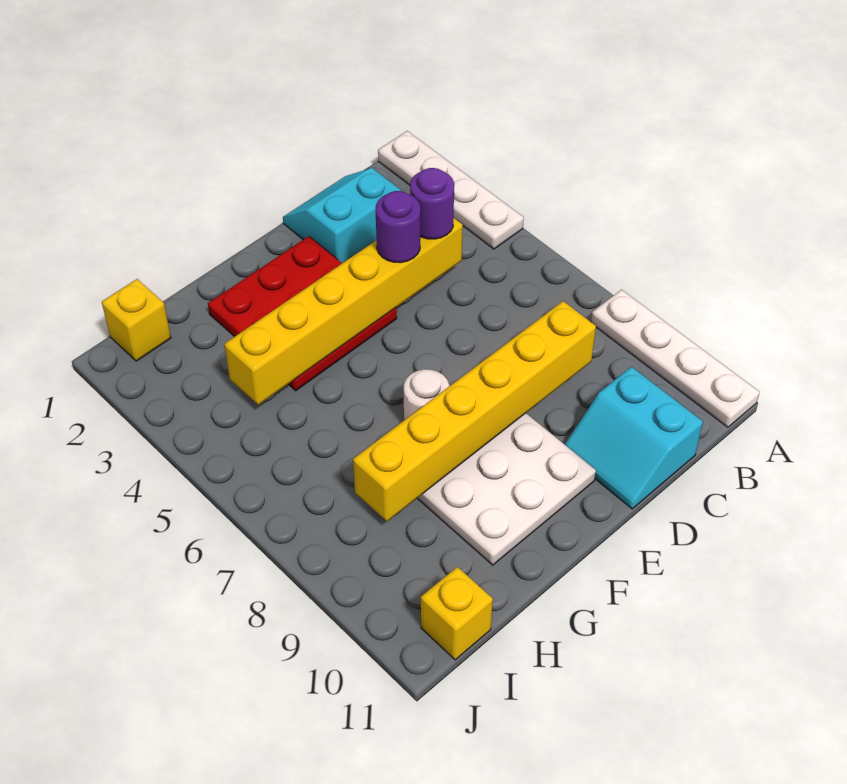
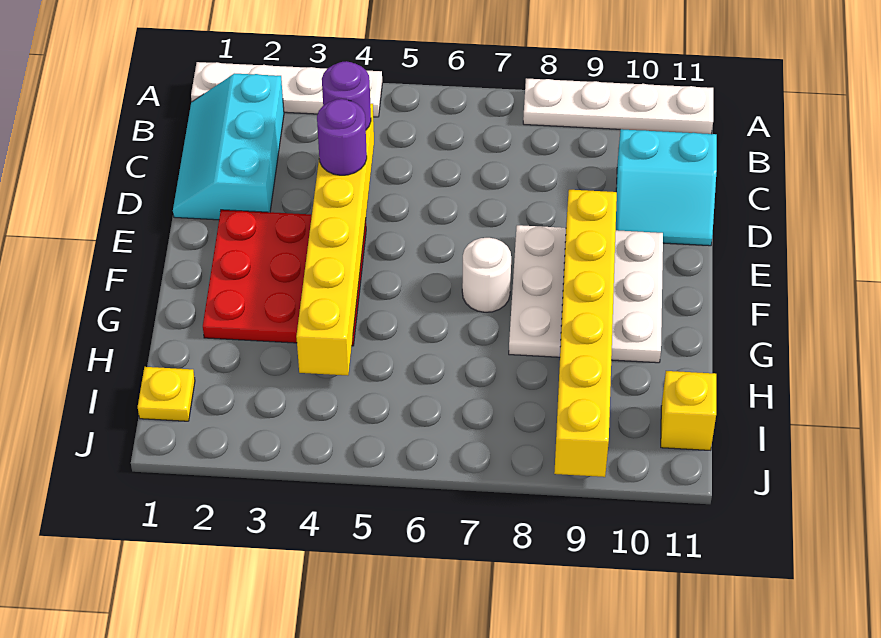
cyan 2x2 slope [283,168,401,263] -> cyan 2x3 slope [173,74,284,220]
yellow 1x6 brick [353,301,596,521] -> yellow 1x6 brick moved to [554,190,617,477]
yellow 1x1 brick [102,279,171,361] -> yellow 1x1 plate [138,367,195,421]

